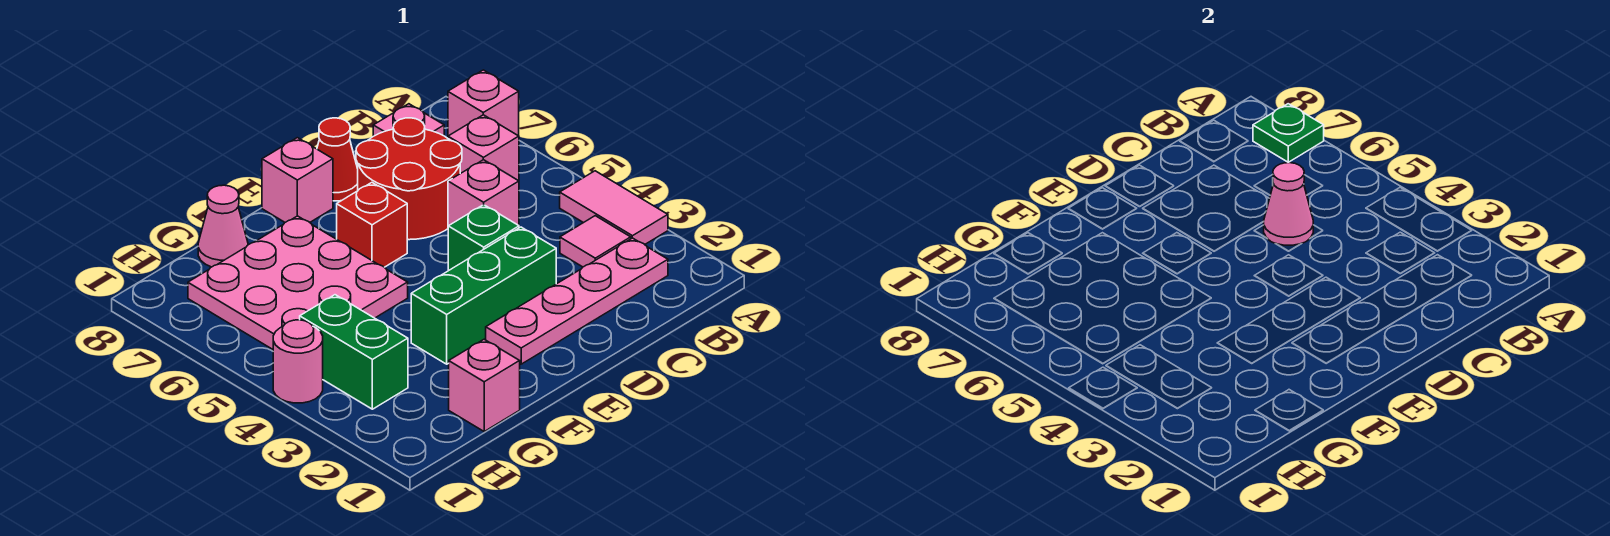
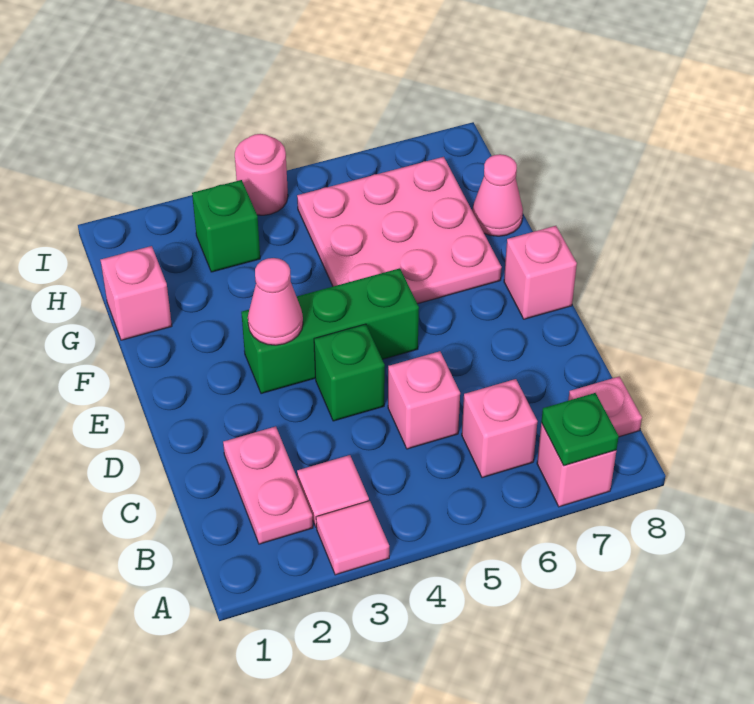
pink 1x2 tile [560,171,668,244] -> pink 1x1 tile [316,501,389,575]
pink 1x4 plate [486,238,668,364] -> pink 1x2 plate [223,427,313,544]
pink 1x1 cone [1263,163,1313,245] -> pink 1x1 cone moved to [248,258,303,345]
red 2x2 round brick [356,118,462,240] -> none
green 1x3 brick [411,227,556,364] -> green 1x3 brick turned to [241,268,419,394]
red 1x1 cone [317,118,358,201] -> none
red 1x1 brick [337,183,407,267] -> none
green 1x2 brick [300,295,408,409] -> green 1x1 brick [192,180,260,272]

